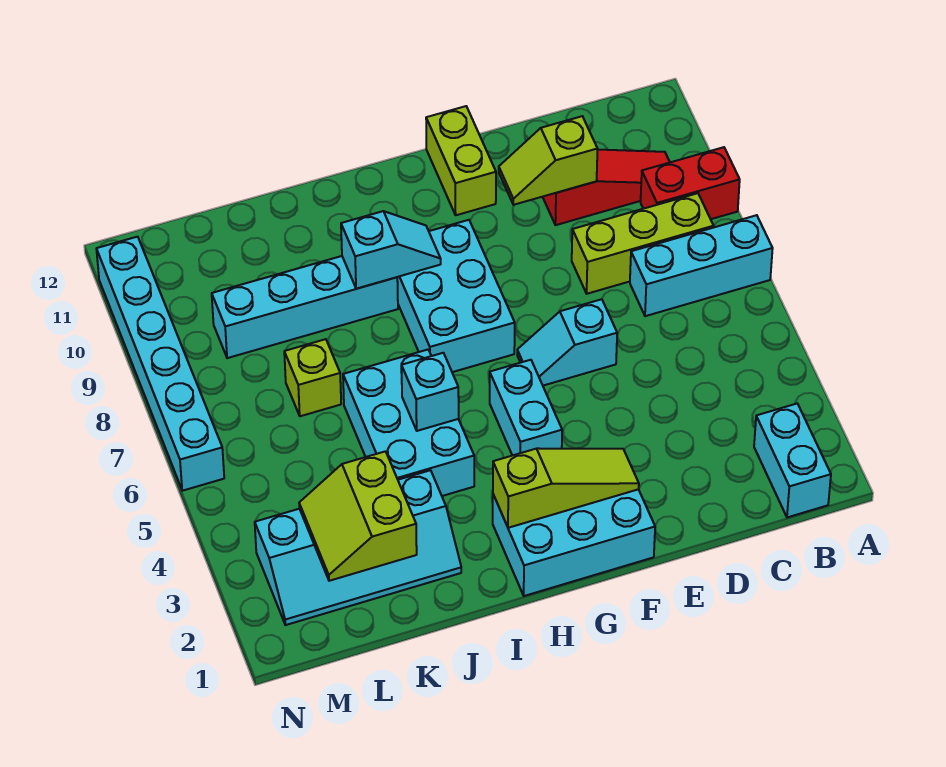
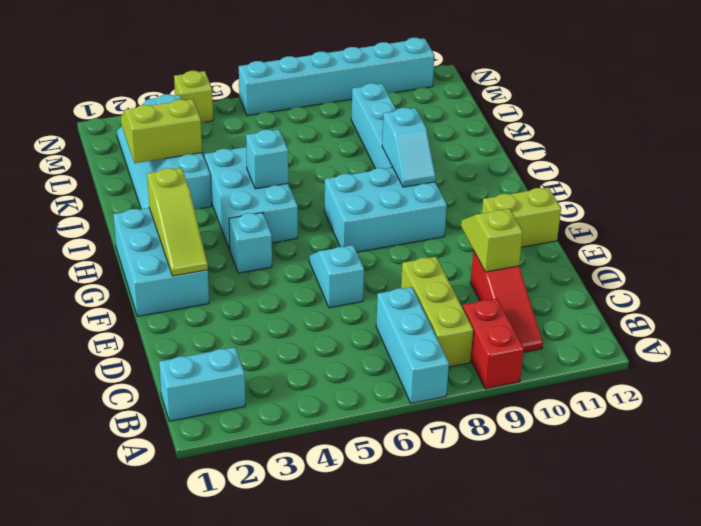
cyan 1x2 brick [490,360,562,455] -> cyan 1x1 brick [229,213,272,273]
cyan 2x3 brick [343,350,474,496] -> cyan 2x3 brick turned to [204,147,298,250]
lime 1x1 brick [284,339,341,416] -> lime 1x1 brick moved to [174,71,213,122]

